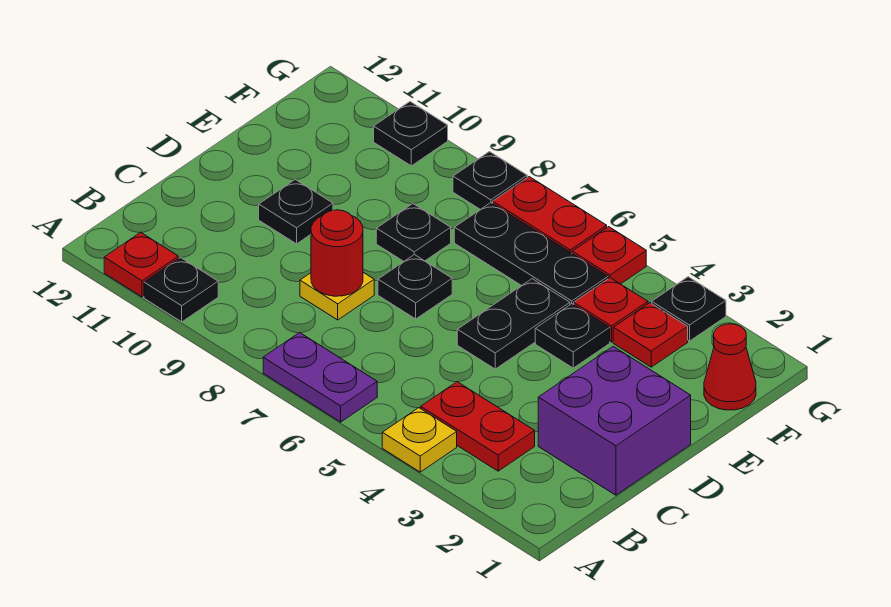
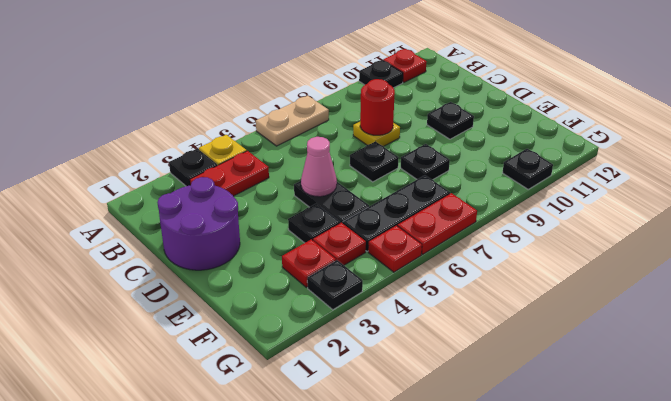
purple 1x2 plate [263,333,377,422] -> tan 1x2 plate [256,96,329,146]
purple 2x2 brick [538,347,691,495] -> purple 2x2 round brick [157,177,240,270]
none -> pink 1x1 cone [301,137,337,197]
red 1x1 cone [704,324,756,410] -> none
black 1x1 plate [453,152,527,210] -> black 1x1 plate moved to [169,148,217,186]

